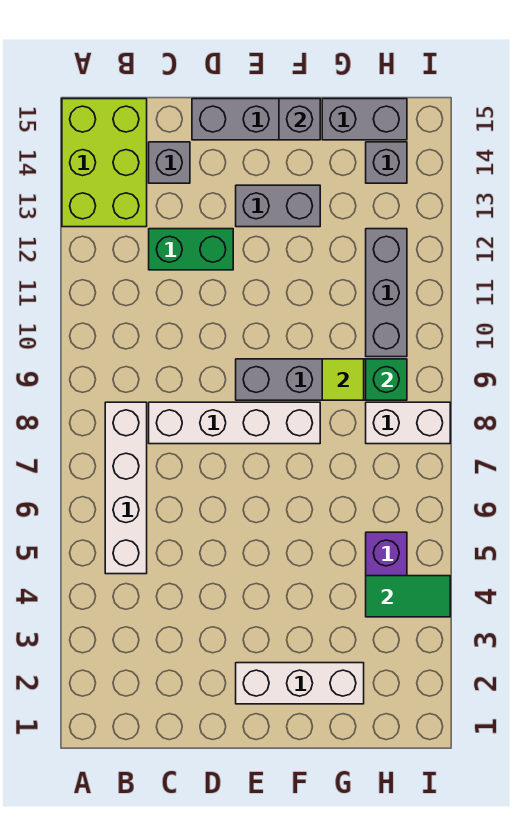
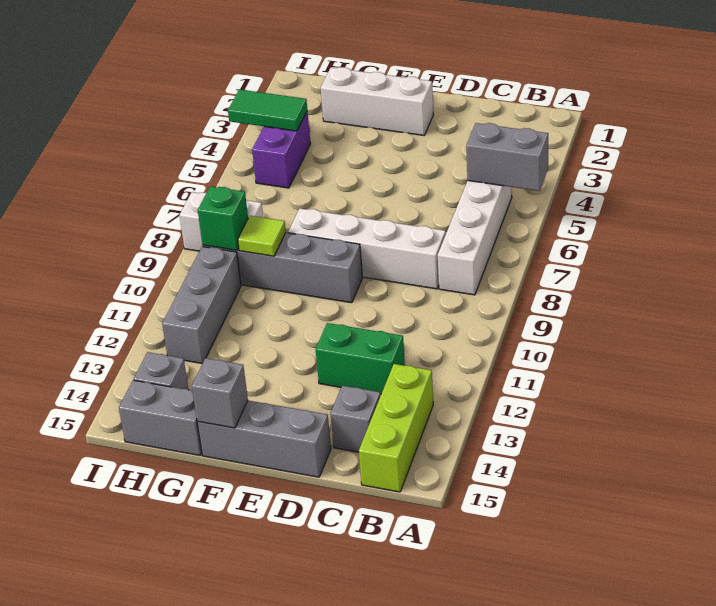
lime 2x3 brick [62,99,147,227] -> lime 1x3 brick [359,364,433,492]
grey 1x2 brick [236,185,320,227] -> grey 1x2 brick moved to [466,123,548,191]

